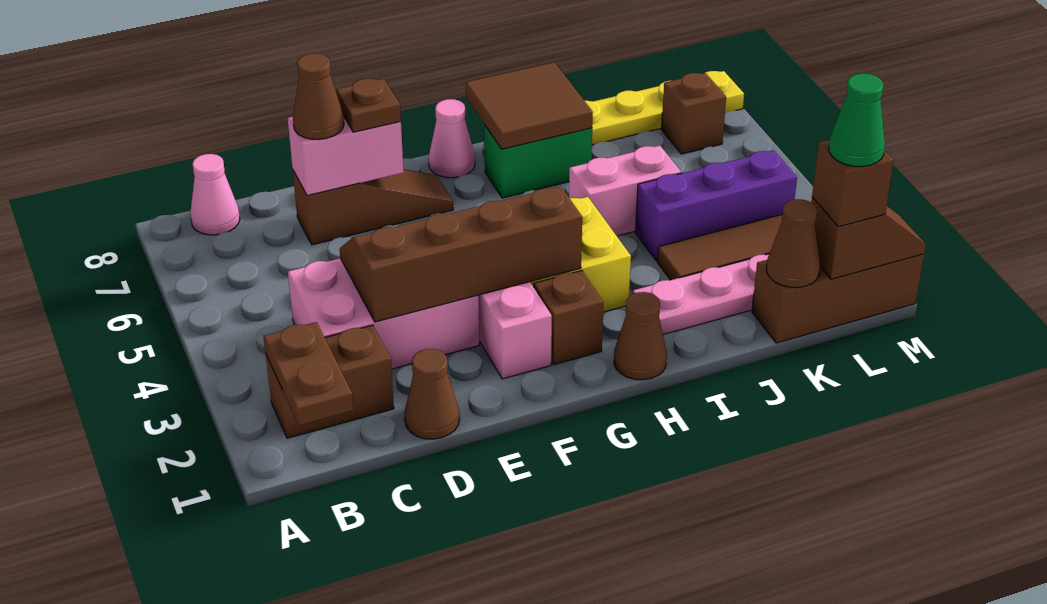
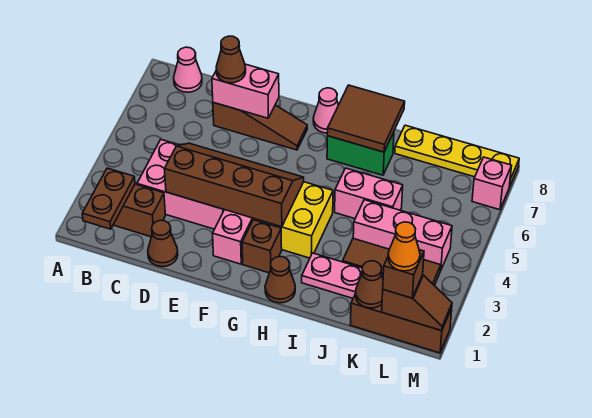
brown 1x1 plate [336,79,401,132] -> none
purple 1x3 brick [635,150,797,261] -> pink 1x3 brick [353,200,452,271]
green 1x1 cone [829,74,885,167] -> orange 1x1 cone [388,222,420,271]
brown 1x1 brick [662,73,726,154] -> none
none -> pink 1x1 brick [472,157,511,210]

